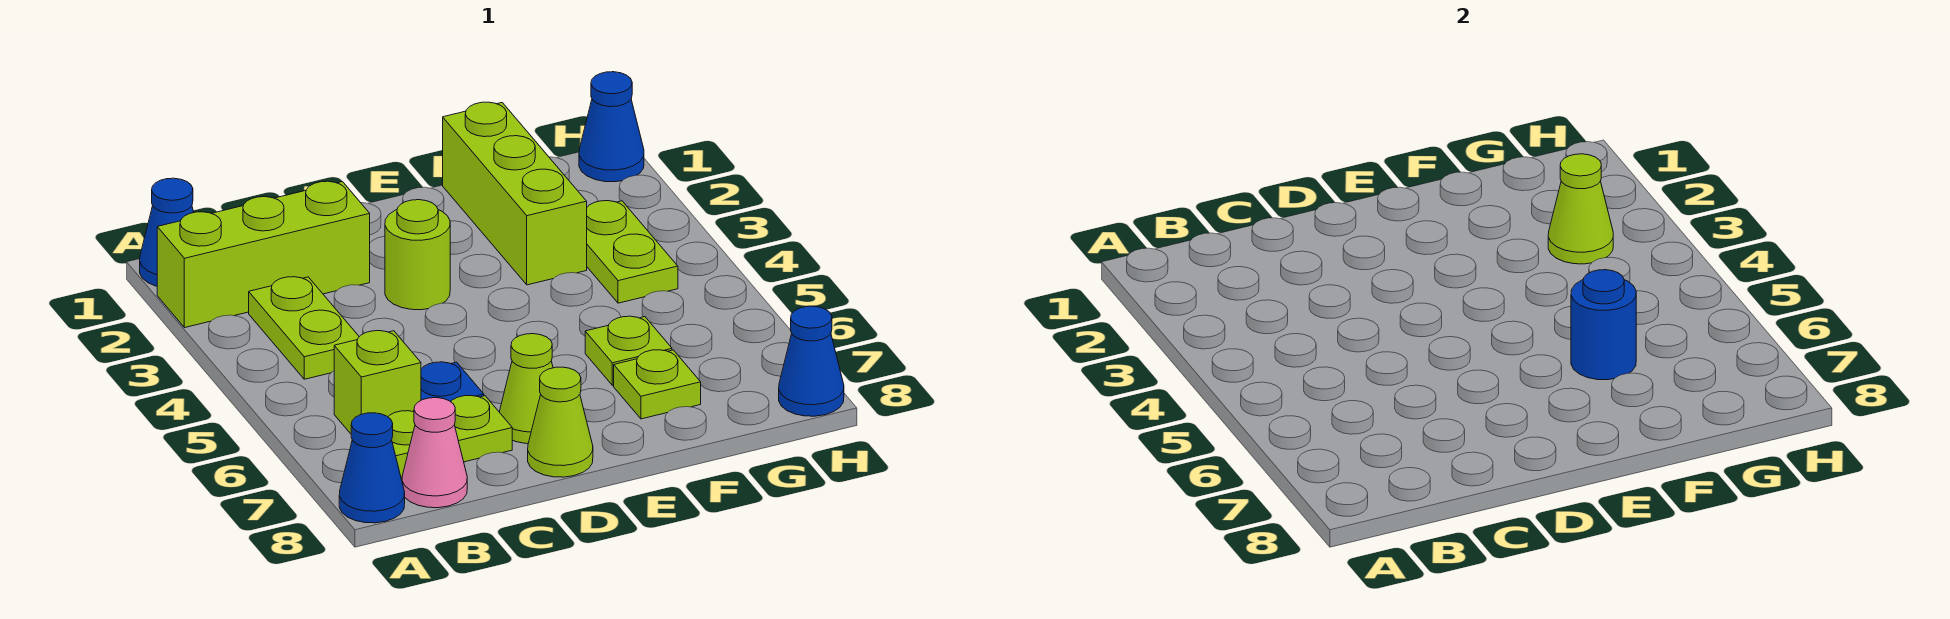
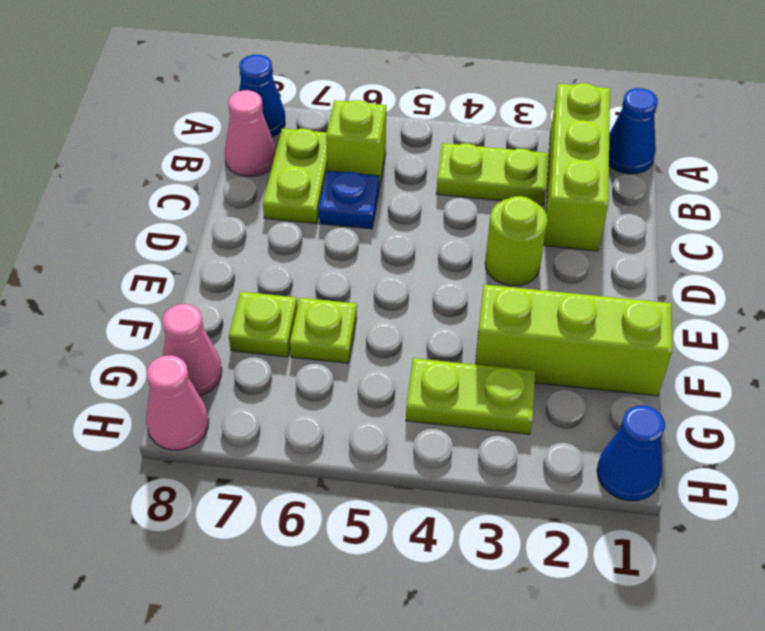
lime 1x1 cone [500,334,553,444] -> none
lime 1x1 cone [528,367,593,477] -> none
blue 1x1 round brick [1571,270,1636,380] -> none
lime 1x1 cone [1548,154,1613,264] -> none
none -> pink 1x1 cone [163,304,222,396]
blue 1x1 cone [779,306,844,416] -> pink 1x1 cone [146,355,209,450]

